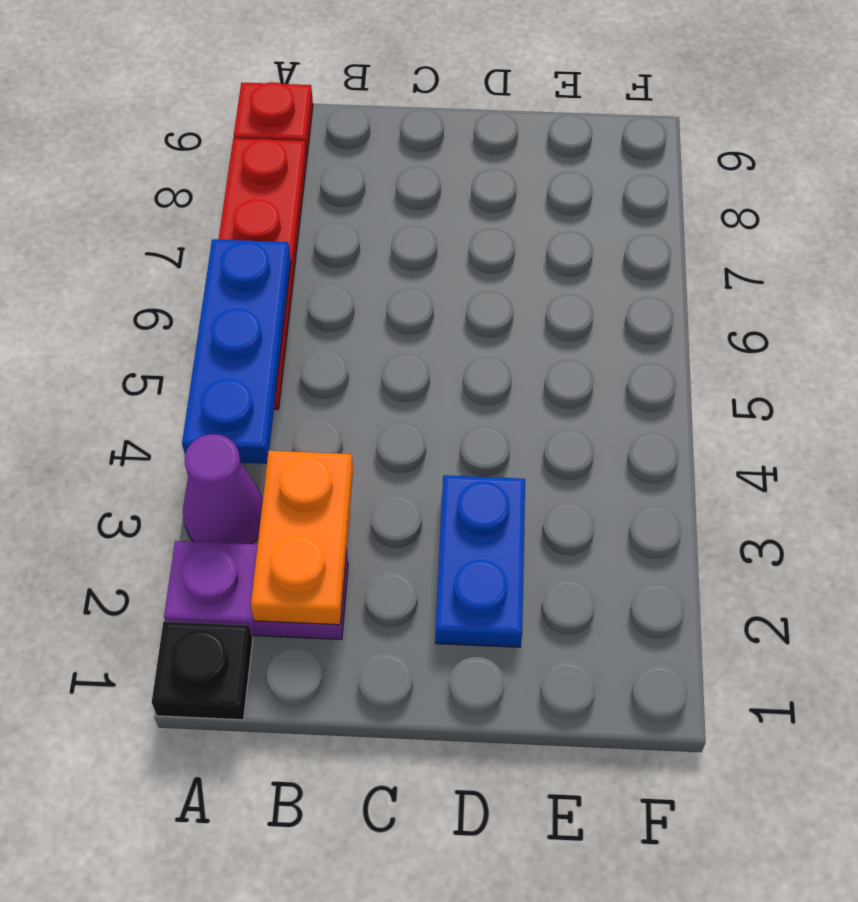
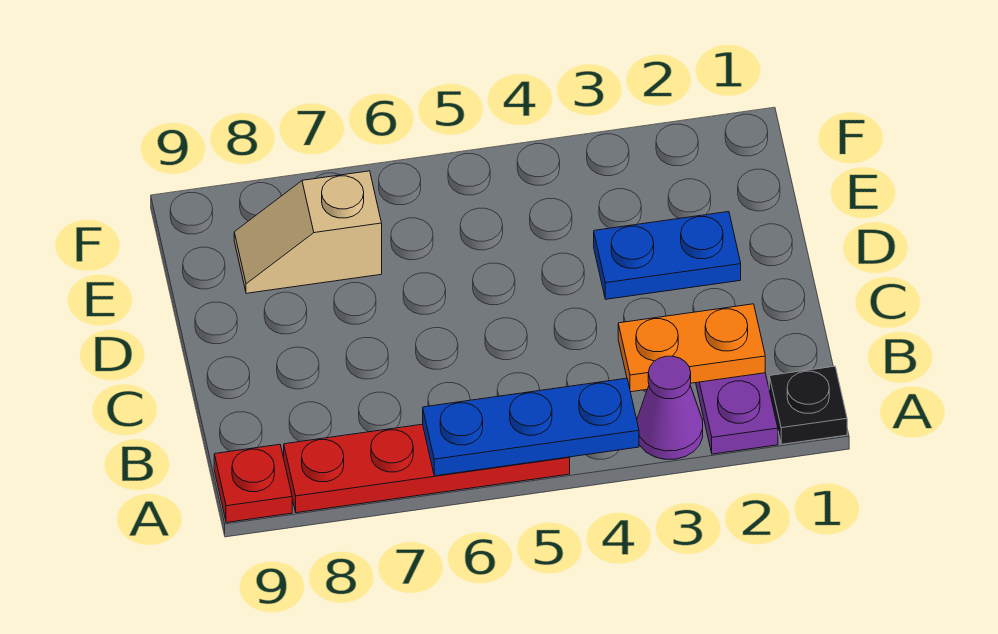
none -> tan 1x2 slope [234,171,382,293]

